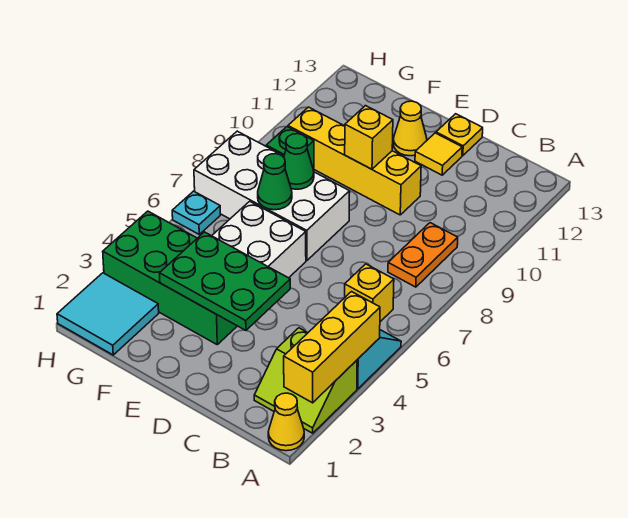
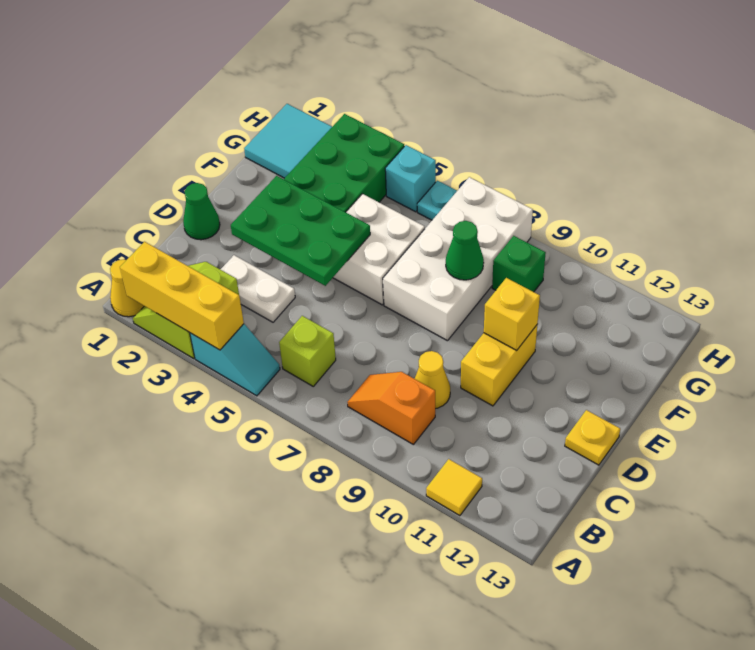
yellow 1x1 brick [345,264,394,322] -> lime 1x1 brick [279,316,336,386]
orange 1x2 plate [388,223,458,287] -> orange 1x2 slope [348,372,435,444]
none -> white 1x2 plate [221,255,295,322]
green 2x3 plate [160,232,290,330] -> green 2x3 plate turned to [231,176,370,286]
yellow 1x4 brick [288,107,421,215] -> yellow 1x2 brick [461,325,537,406]
yellow 1x1 tile [415,133,462,175] -> yellow 1x1 tile moved to [426,459,482,516]
yellow 1x1 cone [393,101,427,156] -> yellow 1x1 cone moved to [415,351,450,409]
green 1x1 cone [258,154,292,210] -> green 1x1 cone moved to [183,183,220,240]
none -> cyan 1x1 brick [385,145,436,212]

